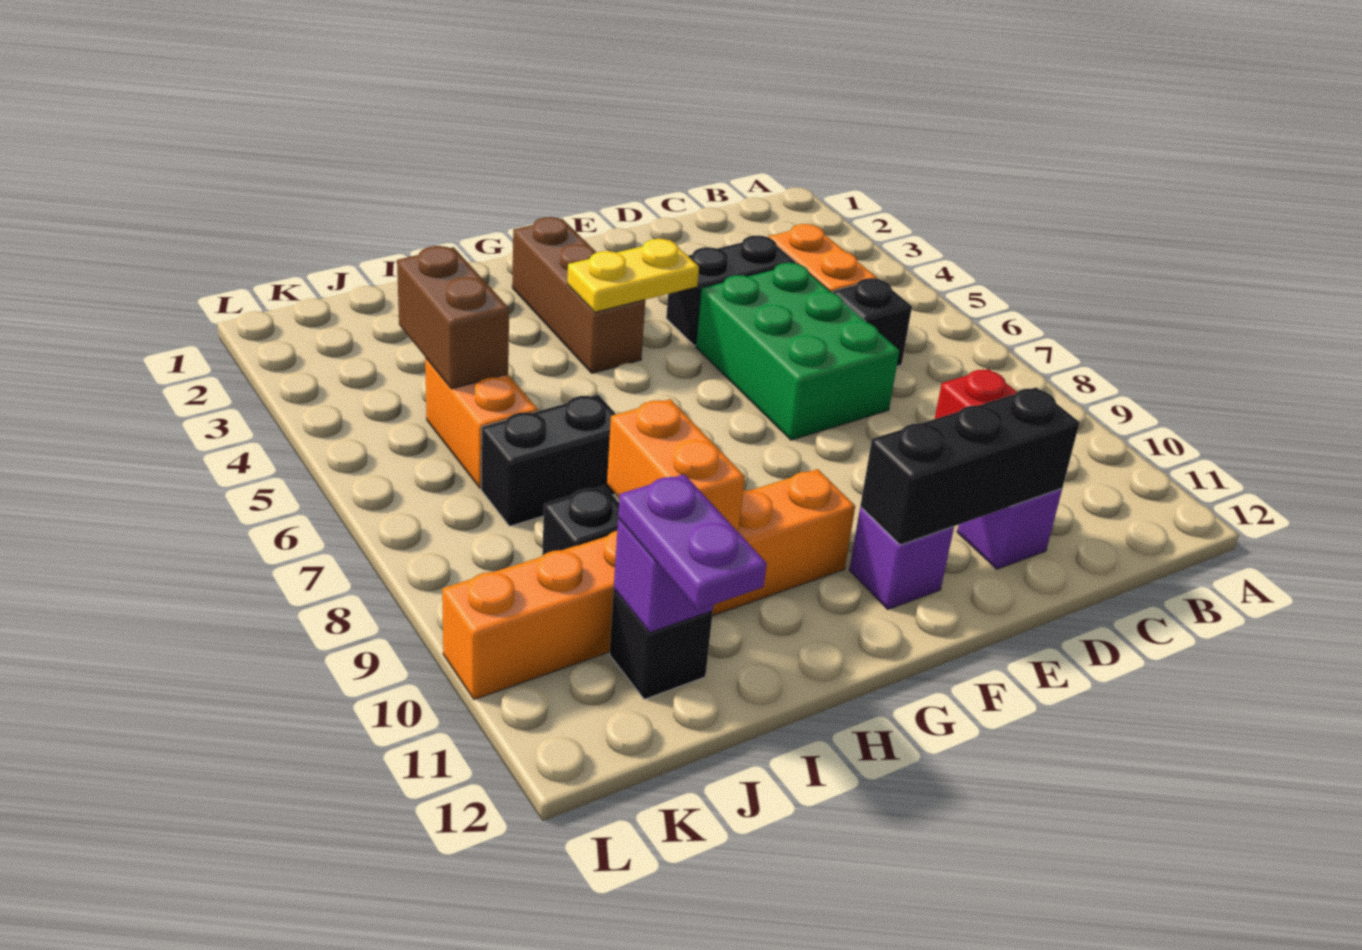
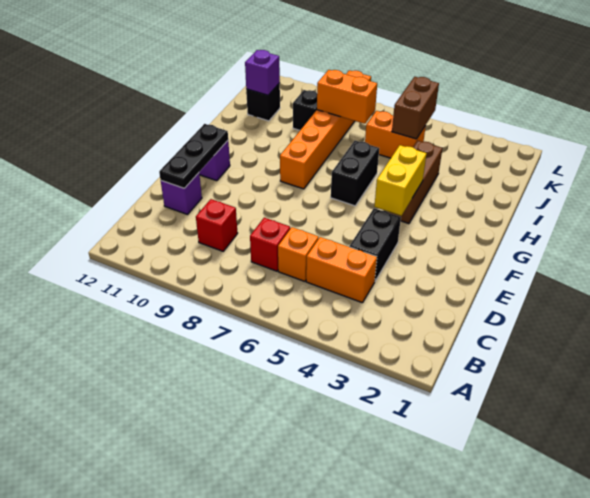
black 1x1 brick [833,278,912,366] -> orange 1x1 brick [278,227,319,281]
none -> red 1x1 brick [250,218,290,271]
green 2x3 brick [696,263,899,440] -> none
black 1x3 brick [860,387,1080,545] -> black 1x3 plate [159,124,228,188]
yellow 1x2 plate [567,239,699,312] -> yellow 1x2 brick [374,145,427,216]
brown 1x3 brick [512,217,645,373] -> brown 1x3 brick turned to [384,141,442,224]
orange 1x6 brick [442,469,855,700] -> orange 1x6 brick moved to [280,70,371,189]
black 1x2 brick [481,395,616,526] -> black 1x2 brick moved to [331,141,379,206]
orange 1x2 brick [607,399,745,531] -> orange 1x2 brick moved to [317,70,377,124]
brown 1x2 brick [397,246,509,389] -> brown 1x2 brick turned to [392,77,439,139]
purple 1x2 plate [618,474,767,610] -> none

